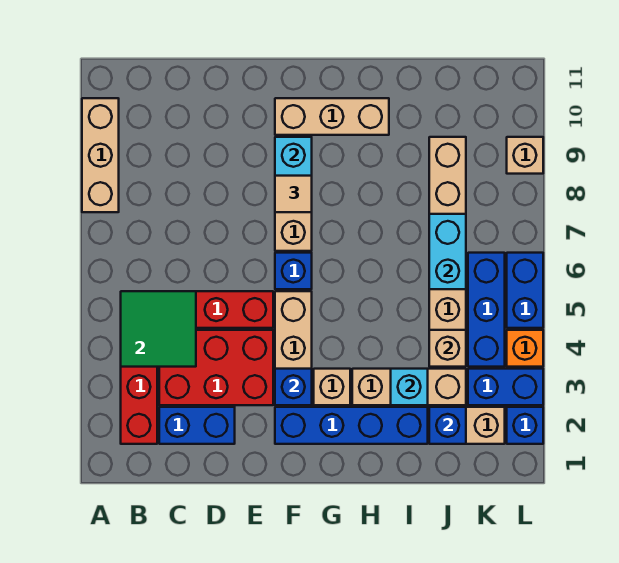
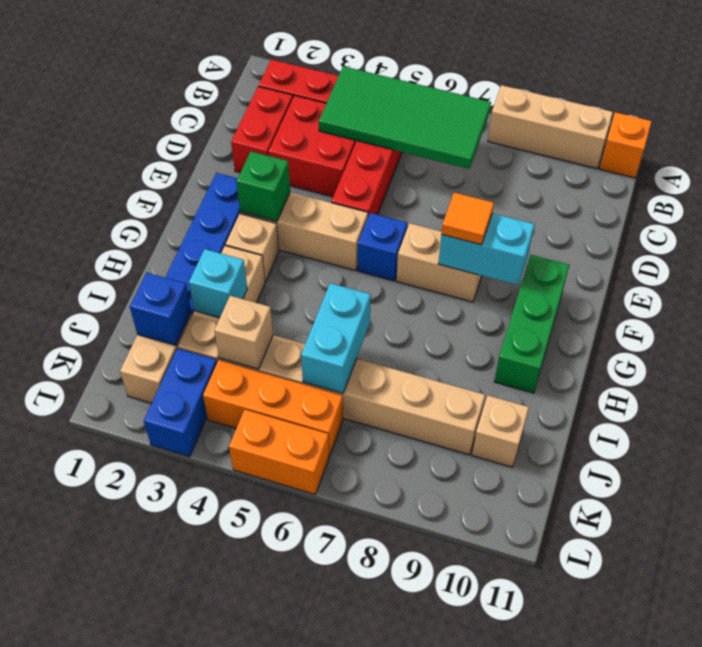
green 2x2 tile [121,291,196,367] -> green 2x4 tile [319,66,491,169]
blue 1x2 brick [159,407,235,444] -> red 1x2 brick [231,86,293,173]
red 2x3 brick [159,330,273,405] -> red 2x2 brick [269,96,356,197]
blue 1x1 brick [275,369,312,405] -> green 1x1 brick [237,151,290,221]
tan 1x1 tile [275,176,312,212] -> orange 1x1 tile [442,193,494,245]
tan 1x3 brick [275,98,389,135] -> green 1x3 brick [494,255,569,393]
cyan 1x2 brick [429,214,466,289] -> cyan 1x2 brick turned to [301,283,371,393]
blue 1x3 brick [468,253,505,367] -> orange 1x3 brick [203,360,343,456]
blue 1x1 brick [507,407,543,444] -> none
orange 1x1 brick [507,330,543,367] -> orange 1x1 brick moved to [599,112,651,178]
blue 1x2 brick [507,253,543,328] -> orange 1x2 brick [229,410,329,494]
tan 1x1 brick [507,137,543,174] -> tan 1x1 brick moved to [472,396,529,467]

